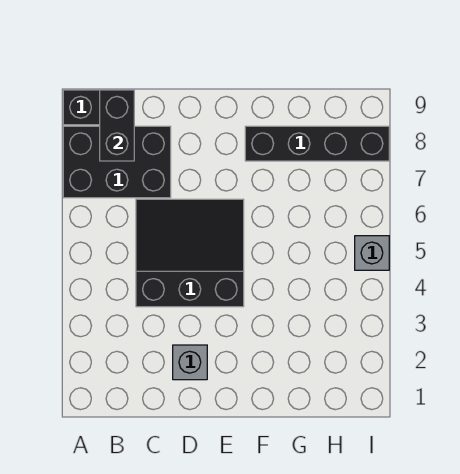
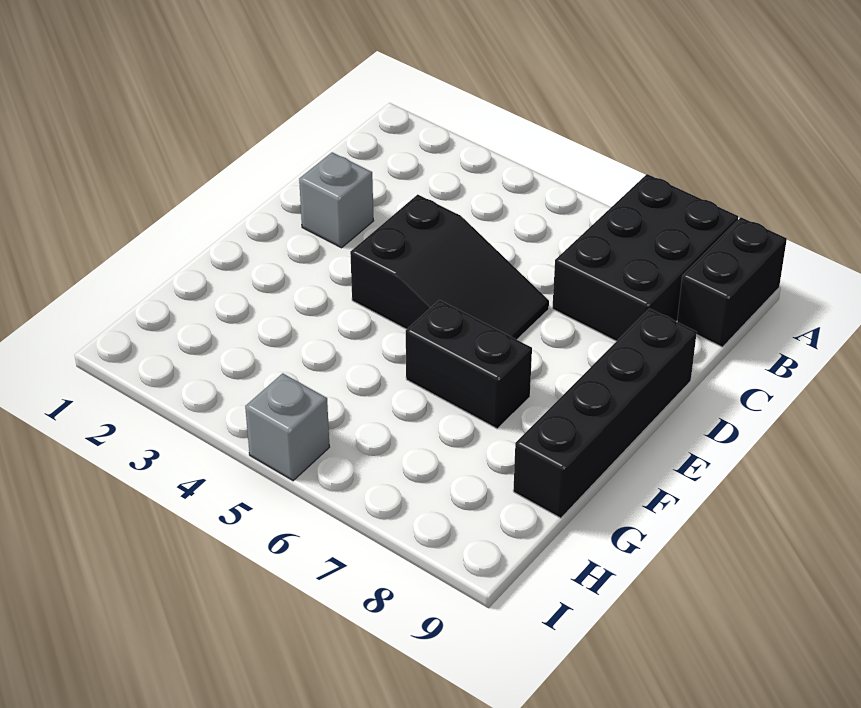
black 1x2 brick [100,90,134,161] -> black 1x2 brick moved to [406,300,532,429]
black 3x3 slope [136,199,244,307] -> black 2x3 slope [350,195,549,340]
black 1x4 brick [245,126,389,161] -> black 1x4 brick moved to [513,309,697,518]

